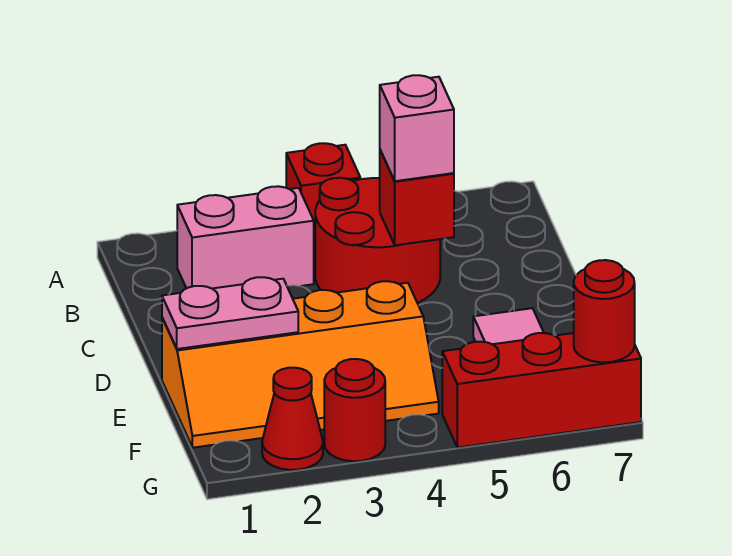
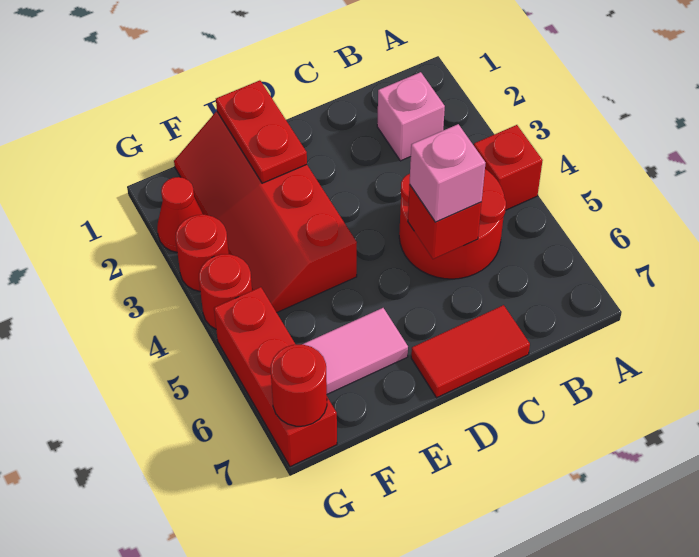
pink 1x2 brick [177,186,314,289] -> pink 1x1 brick [377,72,445,161]
none -> red 1x2 tile [411,305,530,398]
orange 2x4 slope [162,281,439,448] -> red 2x4 slope [174,112,357,313]
pink 1x2 plate [162,277,298,349] -> red 1x2 plate [216,80,307,183]
none -> red 1x1 round brick [199,254,252,329]

